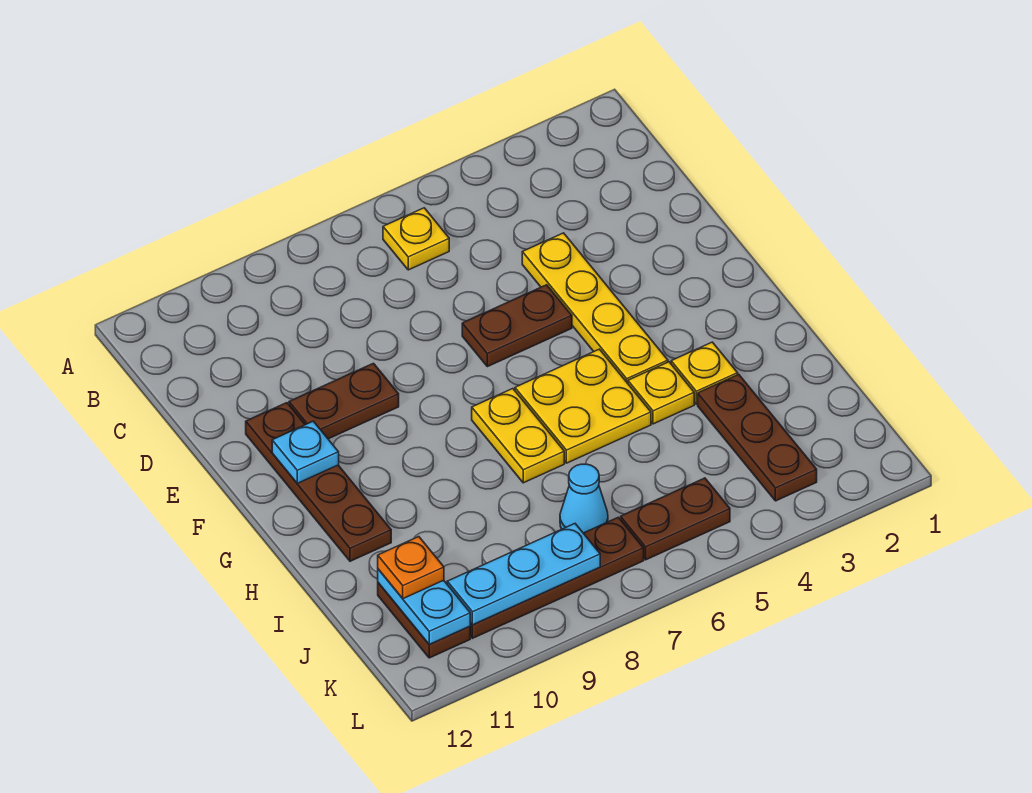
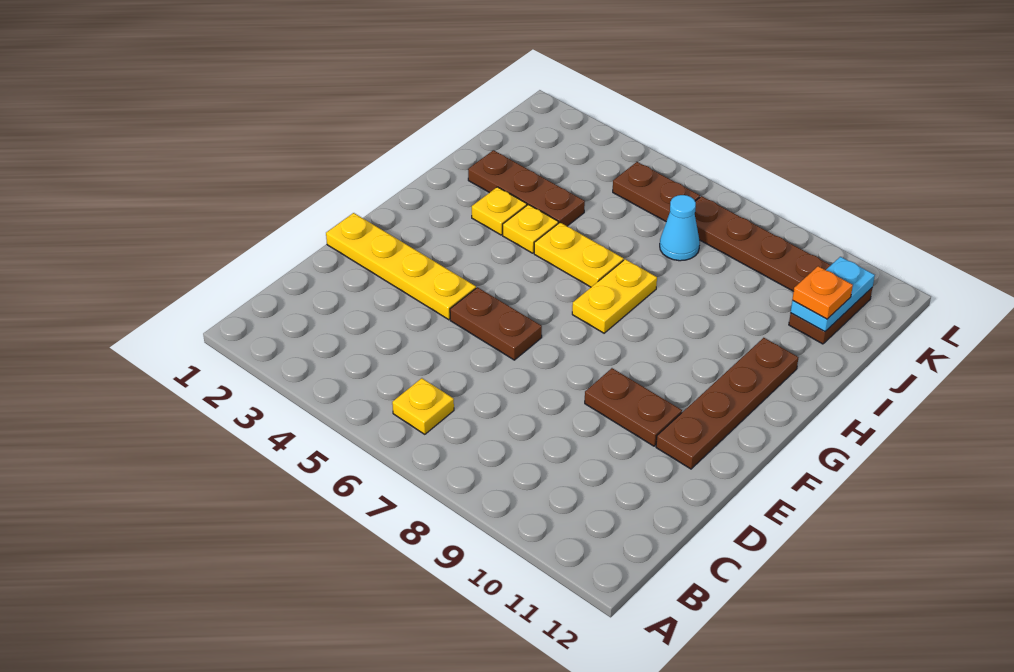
yellow 1x4 plate [522,233,668,383] -> yellow 1x4 plate turned to [326,213,476,320]
cyan 1x1 plate [272,421,339,483] -> none
yellow 2x2 plate [515,349,651,463] -> yellow 1x2 plate [534,223,624,287]
brown 1x3 plate [698,374,817,501] -> brown 1x3 plate turned to [468,150,585,226]
cyan 1x3 plate [447,524,600,625] -> none

